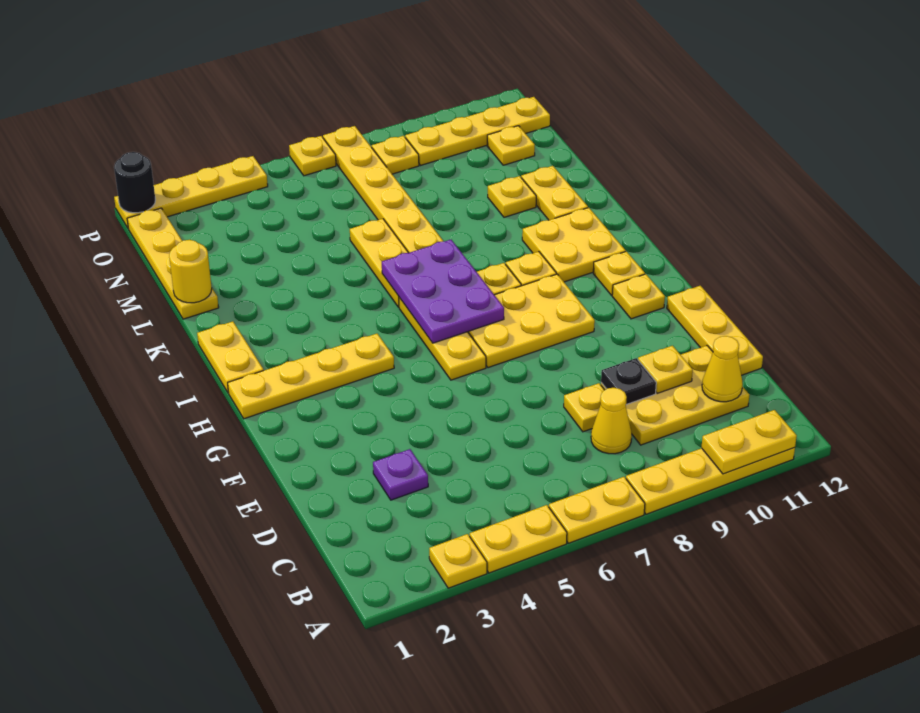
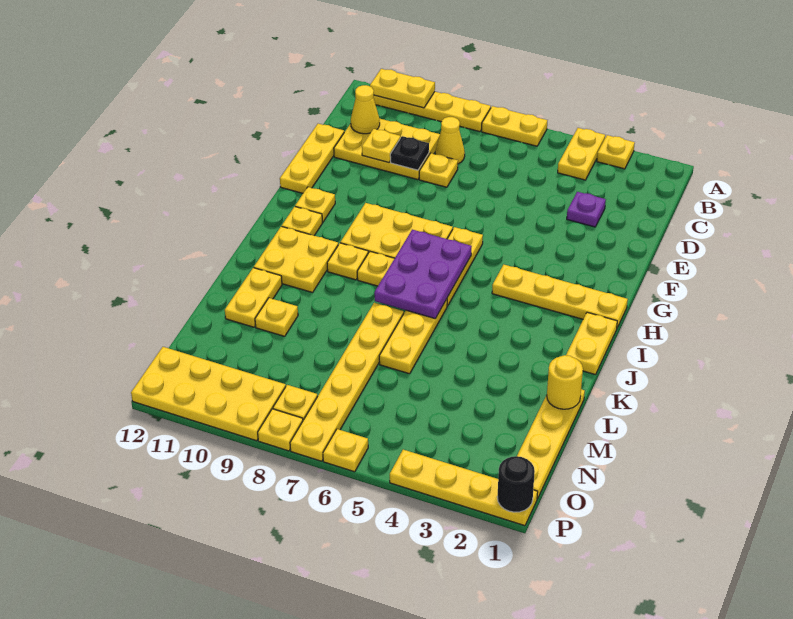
yellow 1x2 plate [470,505,567,573] -> yellow 1x2 plate turned to [558,128,605,180]
yellow 1x1 plate [487,126,535,165] -> yellow 1x1 plate moved to [258,409,303,451]
yellow 1x4 plate [405,97,550,165] -> yellow 2x4 plate [131,347,286,441]

